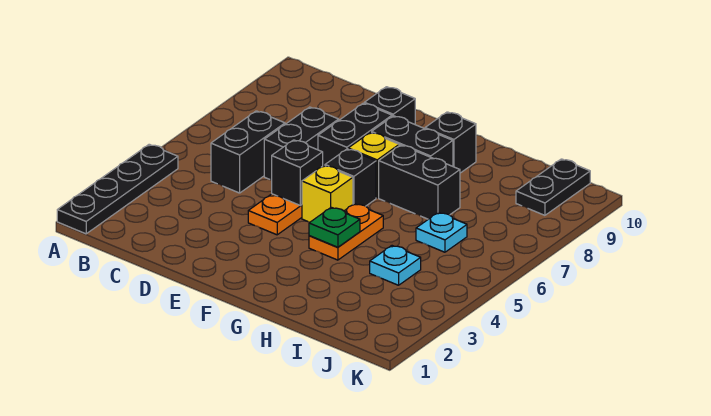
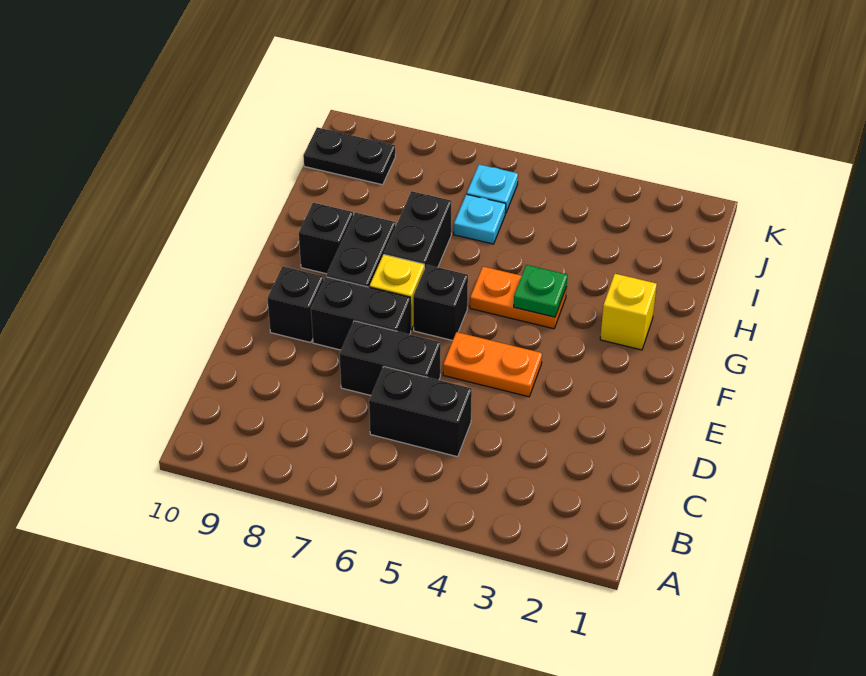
black 1x4 plate [57,144,178,234] -> none
black 1x1 brick [272,140,323,206] -> none
yellow 1x1 brick [302,166,353,222] -> yellow 1x1 brick moved to [600,274,657,350]
cyan 1x1 plate [370,246,421,285] -> cyan 1x1 plate moved to [467,164,518,213]

